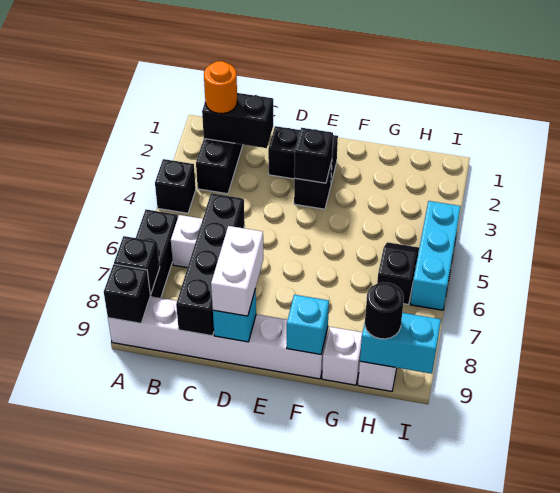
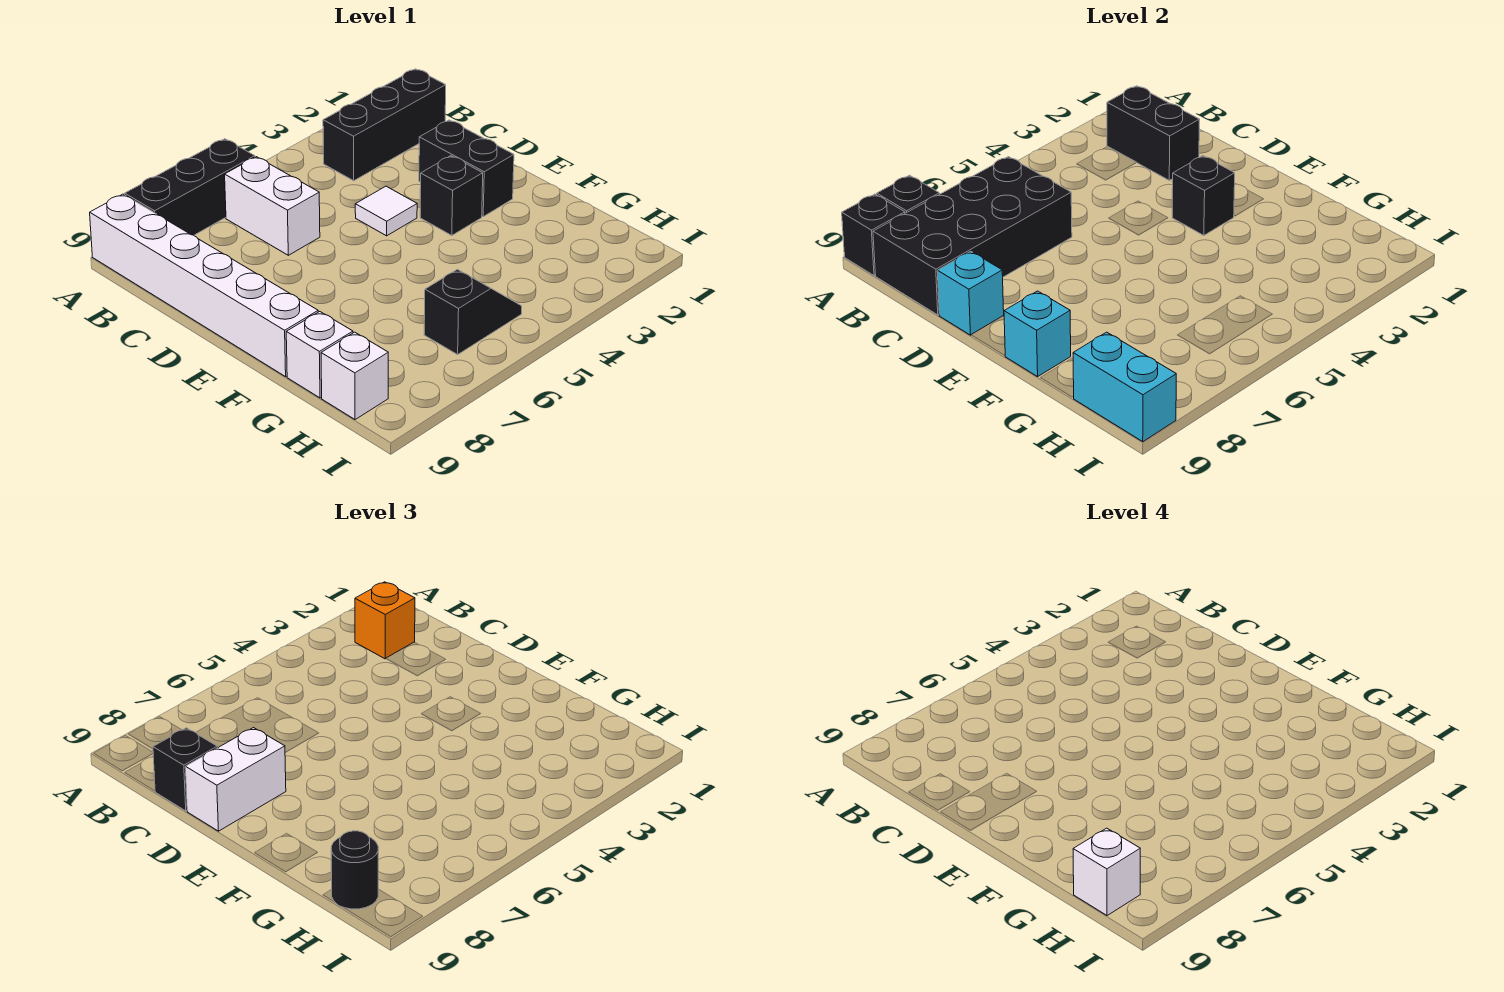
black 1x1 brick [155,159,196,213] -> black 1x1 brick moved to [153,728,217,811]
orange 1x1 round brick [204,61,237,114] -> orange 1x1 brick [355,582,415,659]
black 1x4 brick [176,193,245,336] -> black 2x4 brick [873,157,1072,315]
none -> white 1x1 tile [355,186,417,236]
none -> white 1x1 brick [1073,828,1140,916]
cyan 1x3 brick [410,201,461,310] -> none

